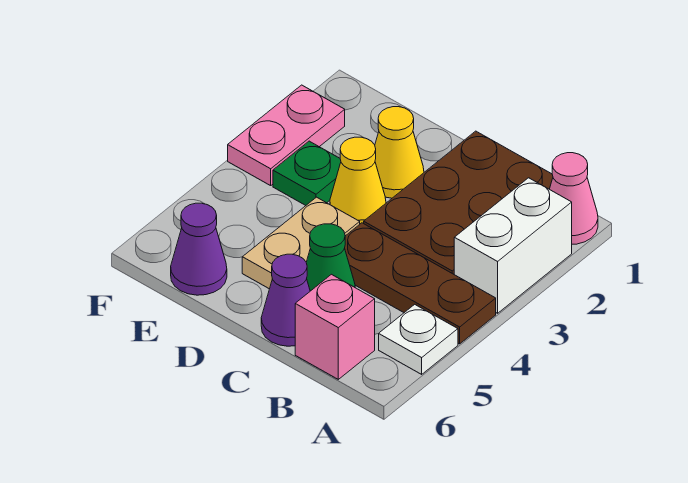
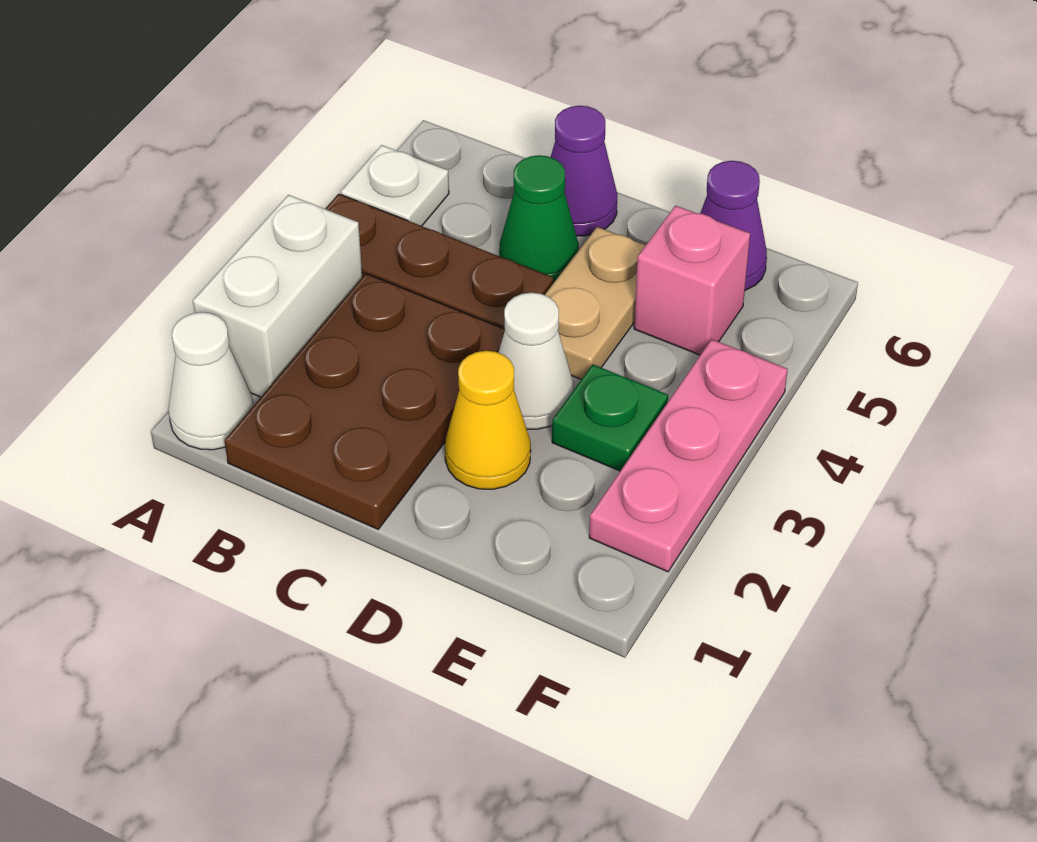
pink 1x1 cone [550,153,598,244] -> white 1x1 cone [168,312,254,450]
pink 1x1 brick [295,274,375,379] -> pink 1x1 brick moved to [634,206,750,355]
yellow 1x1 cone [330,137,386,224] -> white 1x1 cone [498,293,573,429]
pink 1x2 plate [228,85,345,186] -> pink 1x3 plate [589,339,788,572]

